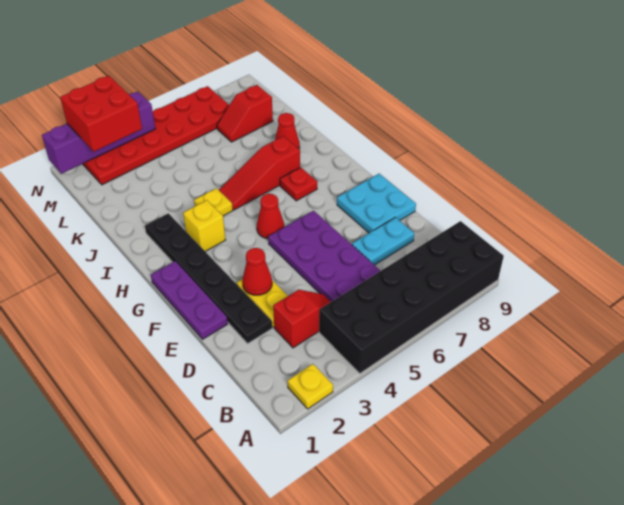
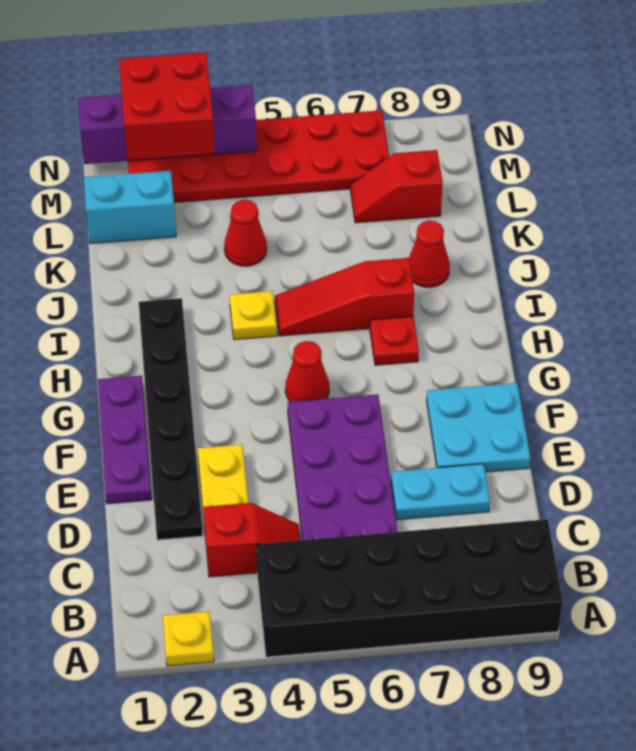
red 1x1 cone [242,248,272,295] -> red 1x1 cone moved to [224,200,267,266]
yellow 1x1 brick [183,200,225,251] -> none
none -> cyan 1x2 brick [84,170,176,243]

